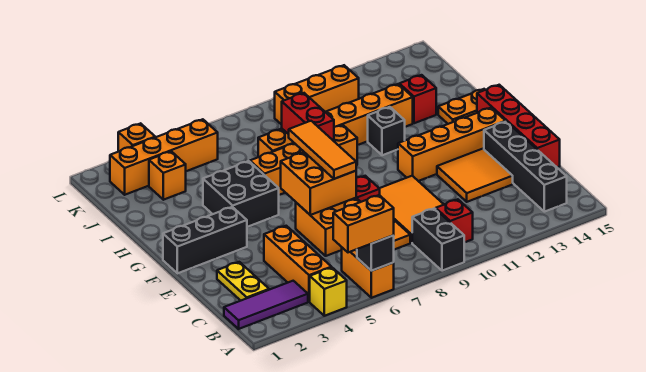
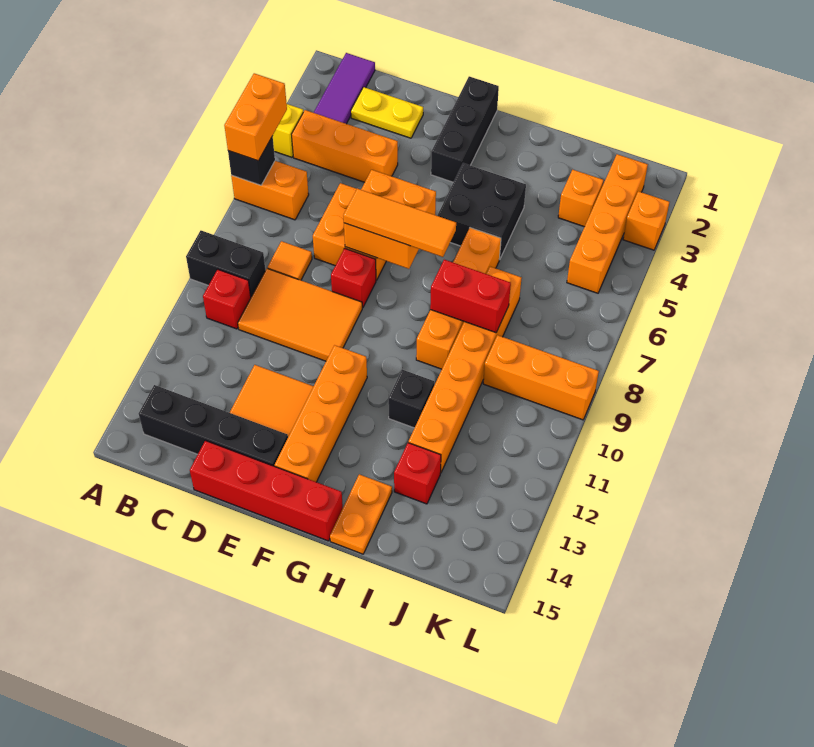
orange 1x3 brick [275,65,359,125] -> orange 1x3 brick turned to [483,335,599,420]

